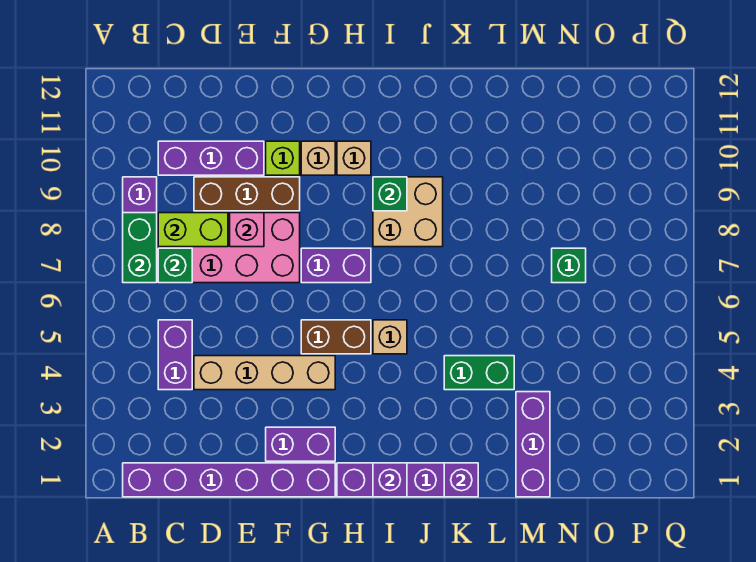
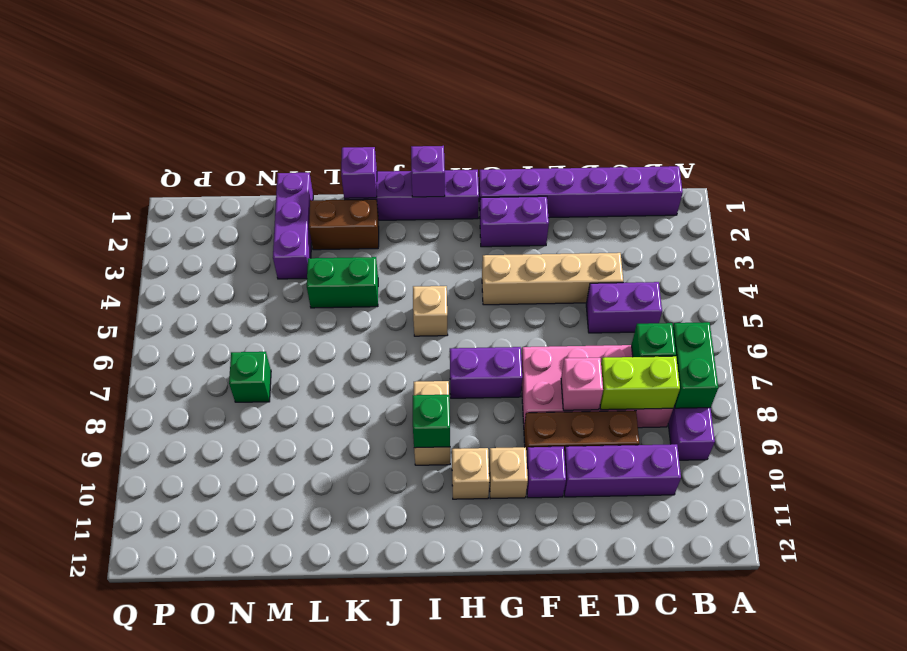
purple 1x2 brick [158,320,192,390] -> purple 1x2 brick turned to [586,282,662,333]
lime 1x1 brick [266,141,300,175] -> purple 1x1 brick [527,447,566,498]
brown 1x2 brick [301,320,371,354] -> brown 1x2 brick moved to [309,199,379,250]
tan 2x2 brick [373,177,443,247] -> tan 1x2 brick [414,381,450,465]

